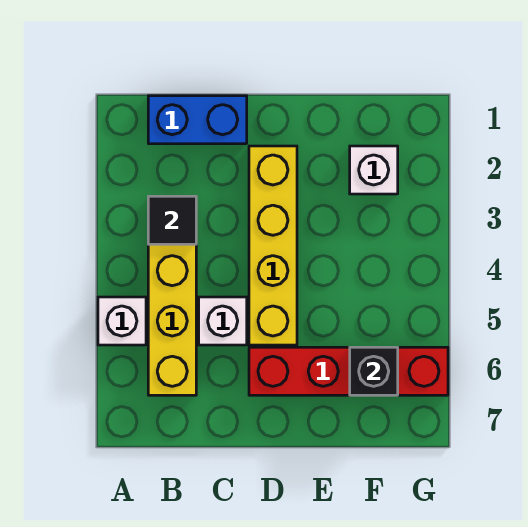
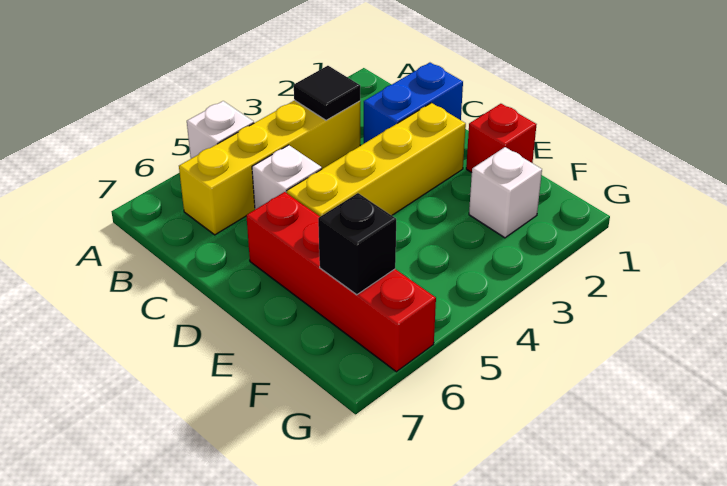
blue 1x2 brick [148,96,247,144] -> blue 1x2 brick turned to [364,63,463,143]
none -> red 1x1 brick [466,104,537,173]

